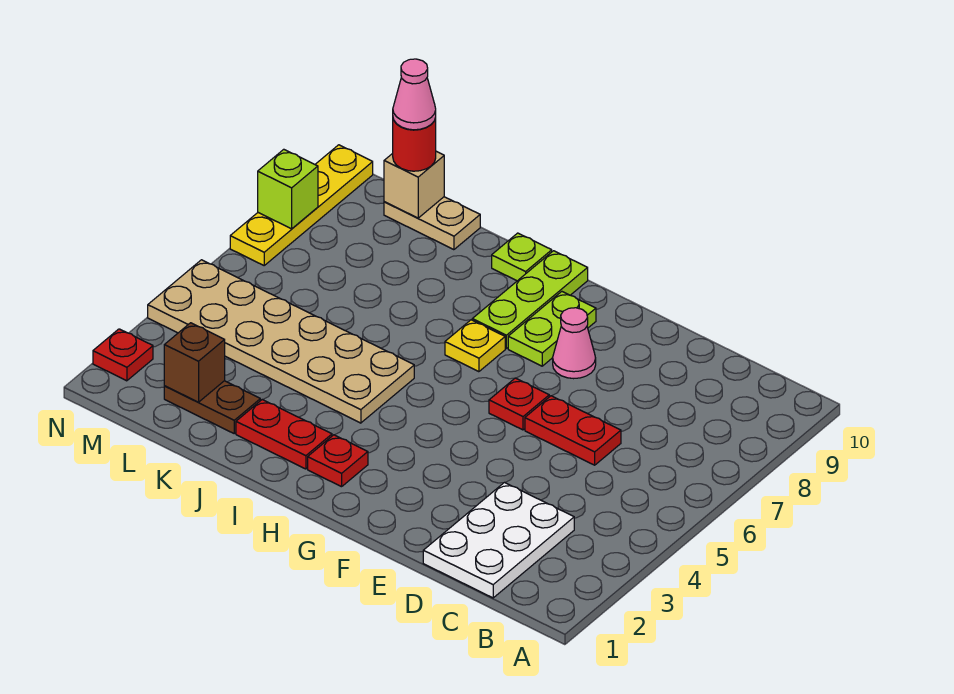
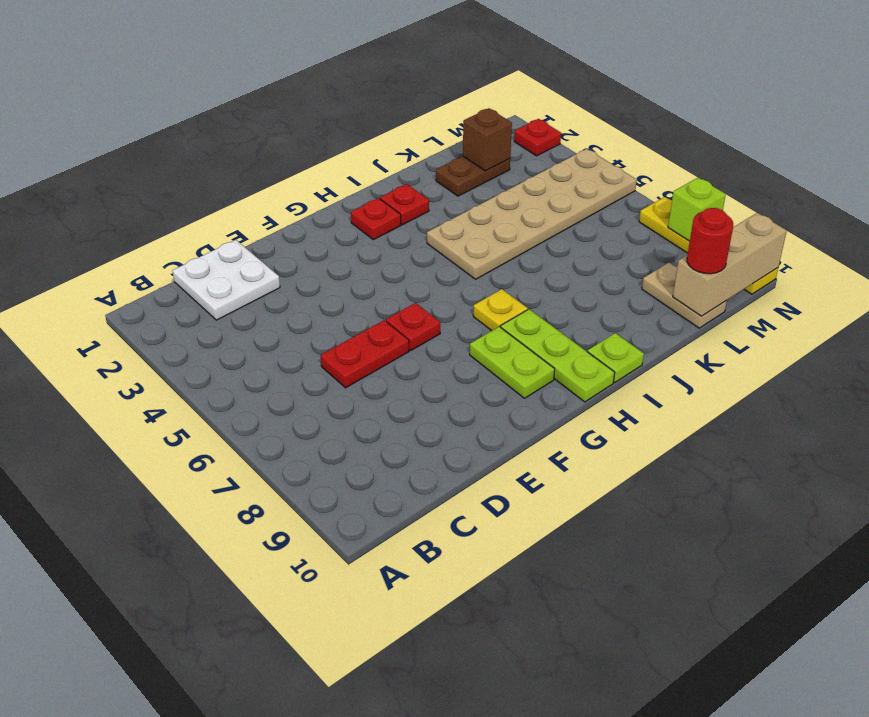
white 2x3 plate [423,483,574,598] -> white 2x2 plate [173,240,280,320]
pink 1x1 cone [553,308,596,379] -> none
red 1x2 plate [236,400,332,469] -> red 1x1 plate [380,184,429,225]
tan 1x2 plate [384,197,480,250] -> tan 1x2 plate turned to [642,263,727,328]
tan 1x1 brick [384,151,444,218] -> tan 1x3 brick [673,213,787,316]
pink 1x1 cone [393,59,436,130] -> none

